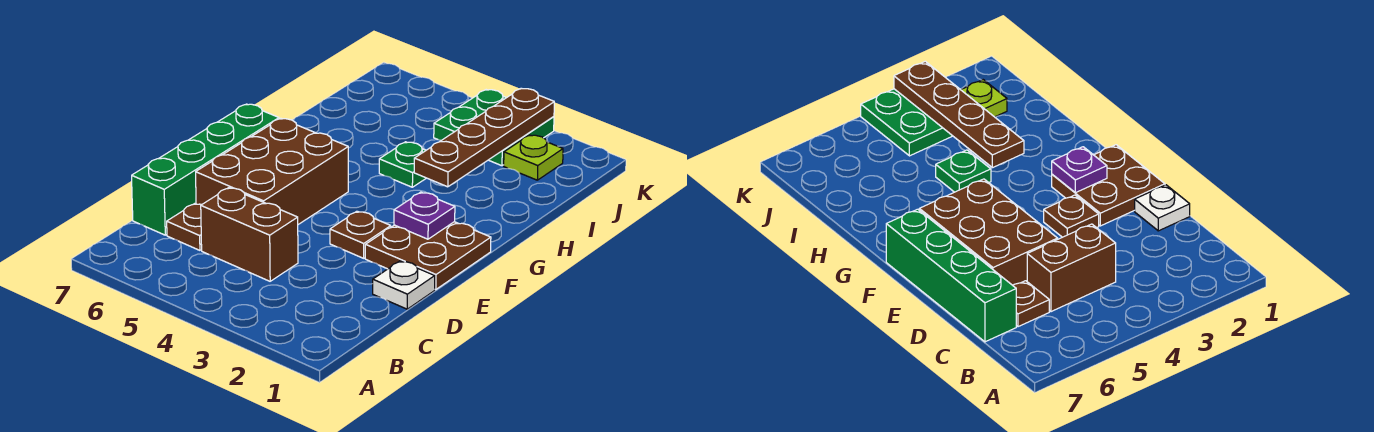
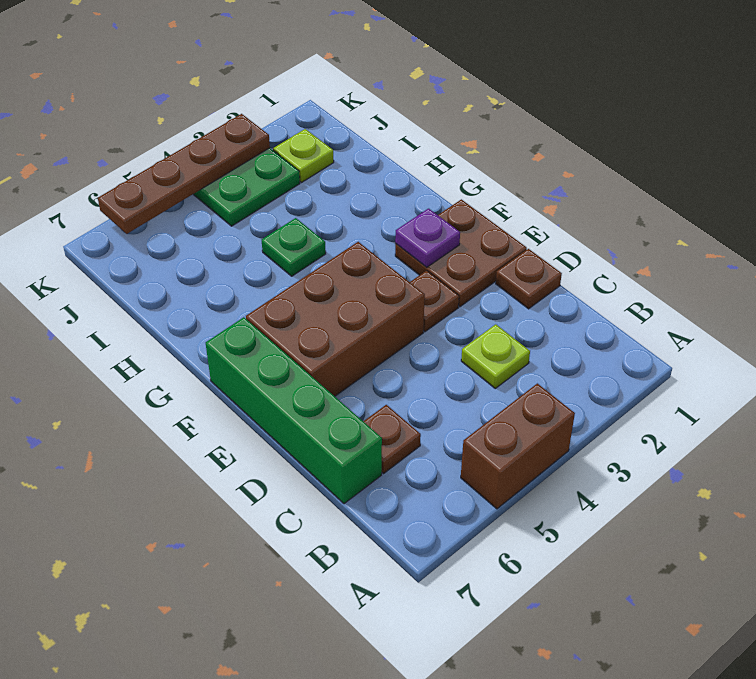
none -> lime 1x1 plate [461,324,530,388]
brown 1x2 brick [201,188,298,281] -> brown 1x2 brick moved to [461,383,575,509]
white 1x1 plate [373,261,435,309] -> brown 1x1 plate [496,249,562,309]
brown 2x3 brick [196,118,348,224] -> brown 2x3 brick turned to [246,242,425,396]
brown 1x4 plate [414,89,554,187] -> brown 1x4 plate turned to [98,114,270,234]

